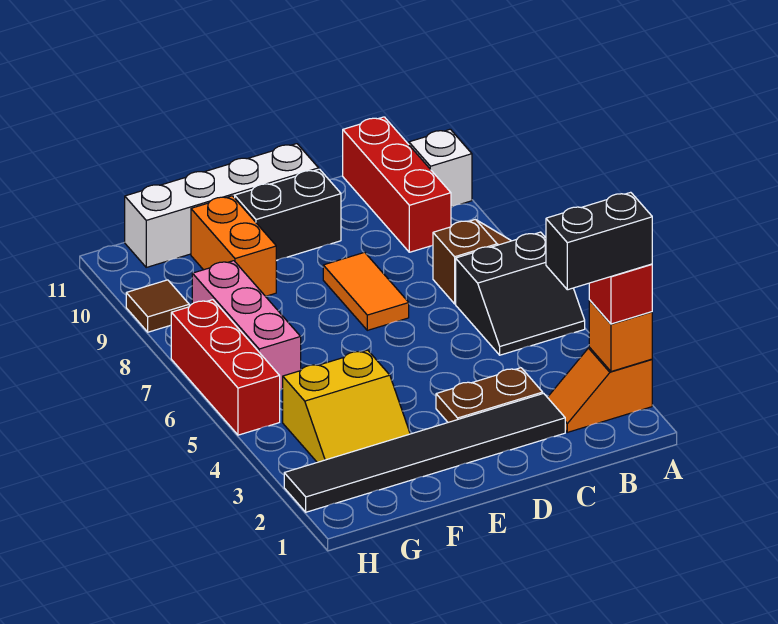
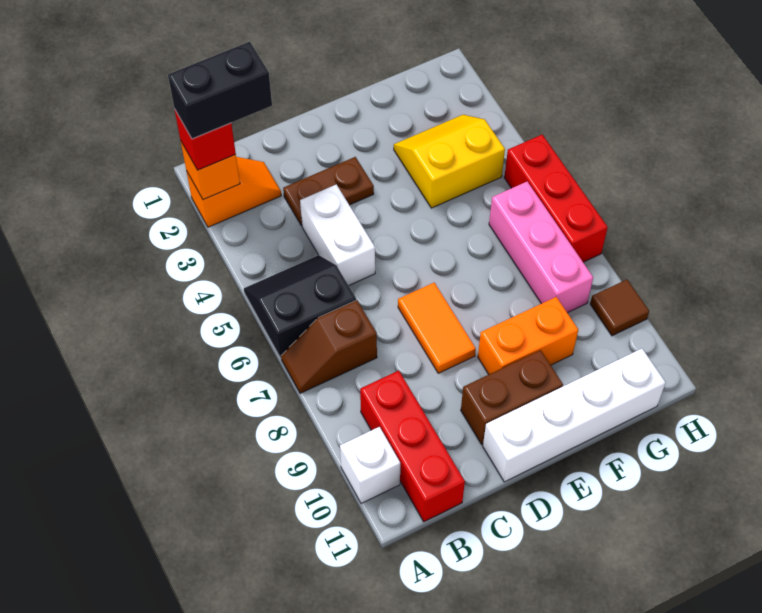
black 1x6 tile [284,393,565,512] -> none
none -> white 1x2 brick [300,184,375,286]
black 1x2 brick [235,169,341,260] -> brown 1x2 brick [461,350,563,445]
orange 1x2 brick [191,196,276,296] -> orange 1x2 brick turned to [478,297,578,374]

